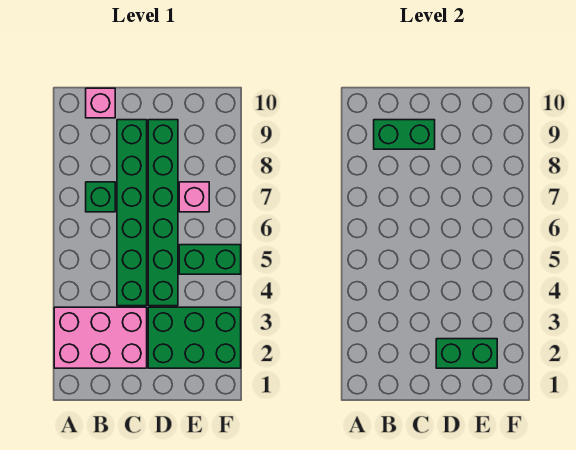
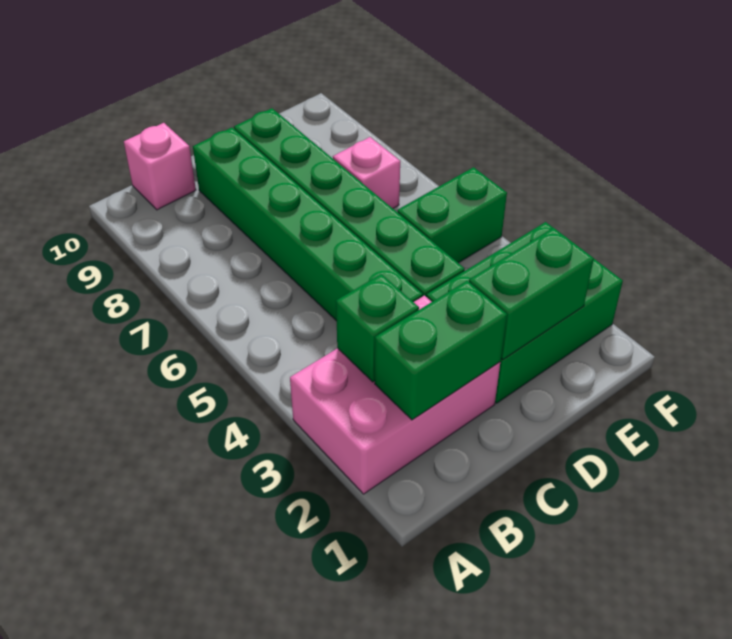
green 1x1 brick [86,182,115,212] -> green 1x1 brick moved to [336,274,419,382]
green 1x2 brick [374,120,435,149] -> green 1x2 brick moved to [375,281,507,420]

